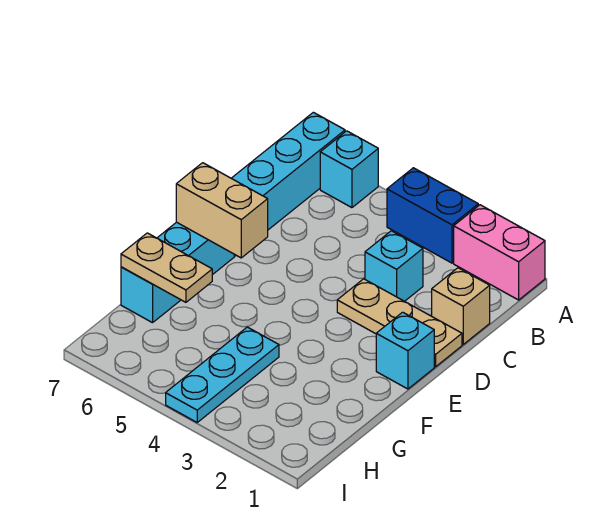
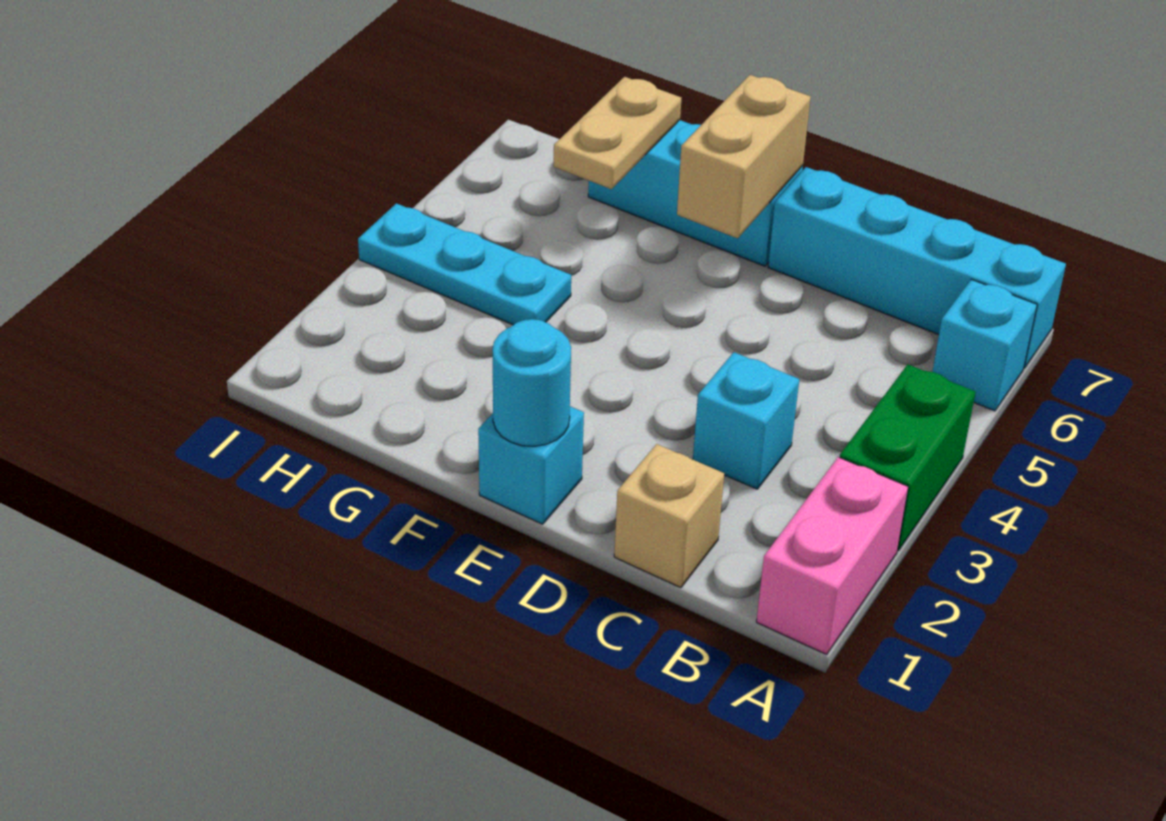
blue 1x2 brick [387,168,478,263] -> green 1x2 brick [840,365,976,551]
tan 1x3 plate [337,279,462,367] -> none
none -> cyan 1x1 round brick [493,319,571,446]

